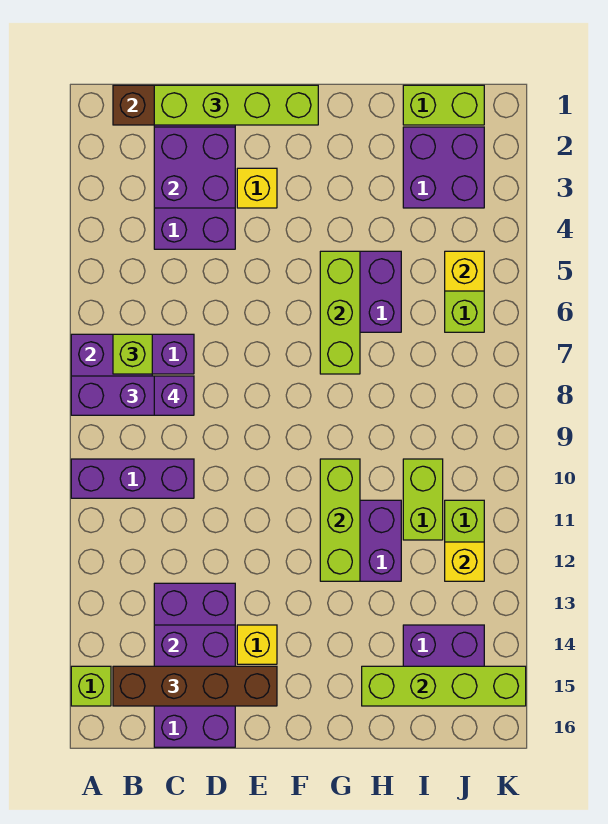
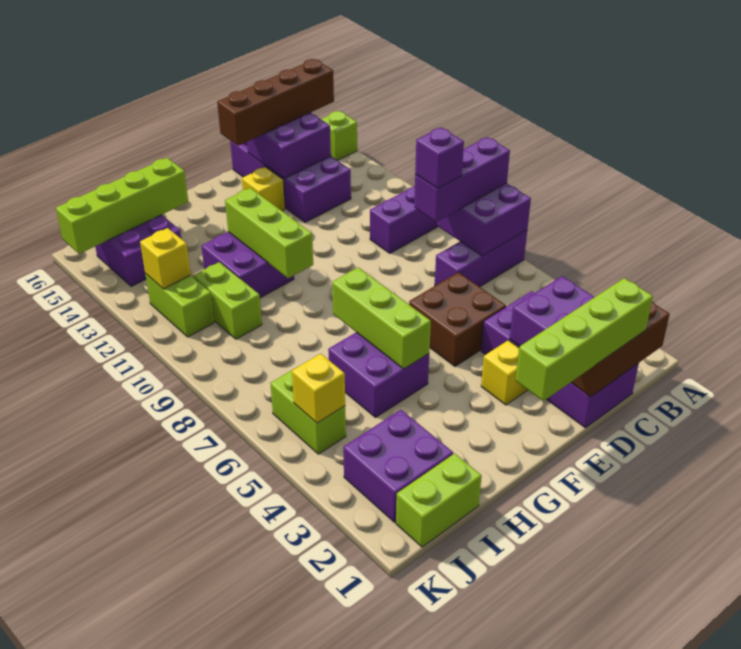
lime 1x1 brick [113,334,152,374] -> none
none -> brown 2x2 brick [409,272,506,366]

